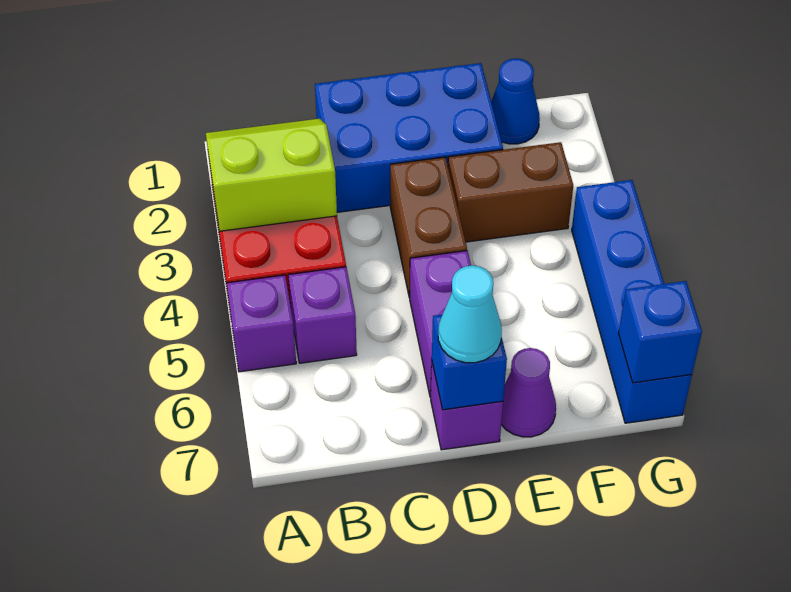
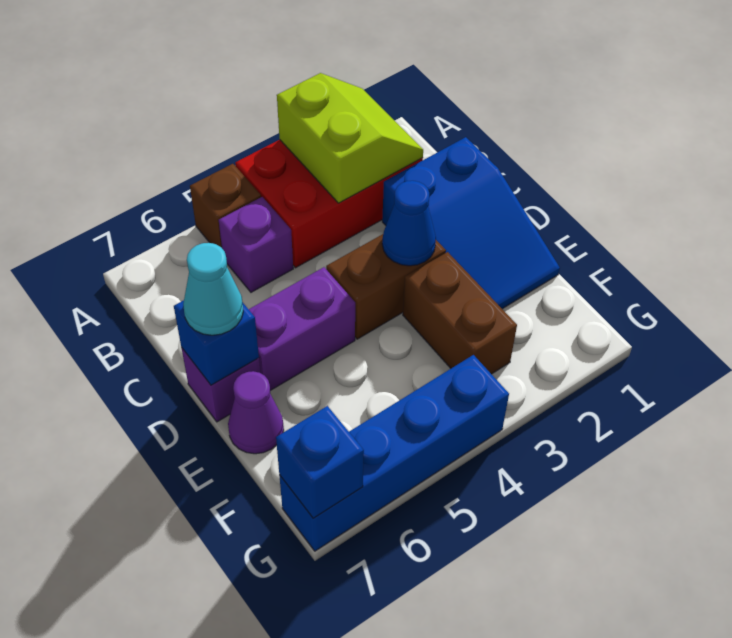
purple 1x1 brick [227,275,296,372] -> brown 1x1 brick [190,164,261,248]
blue 2x3 brick [315,63,503,212] -> blue 2x3 slope [382,137,560,309]
blue 1x1 cone [491,58,540,144] -> blue 1x1 cone moved to [382,181,436,266]

